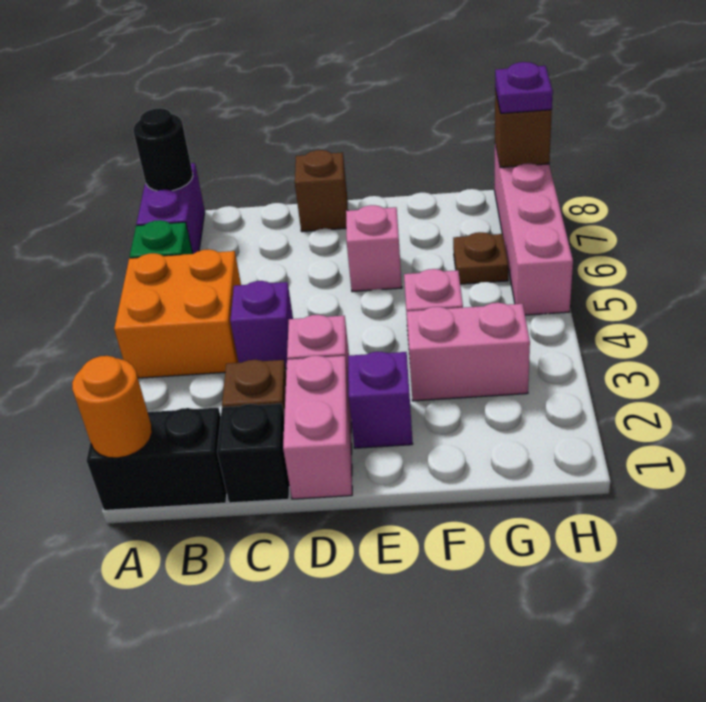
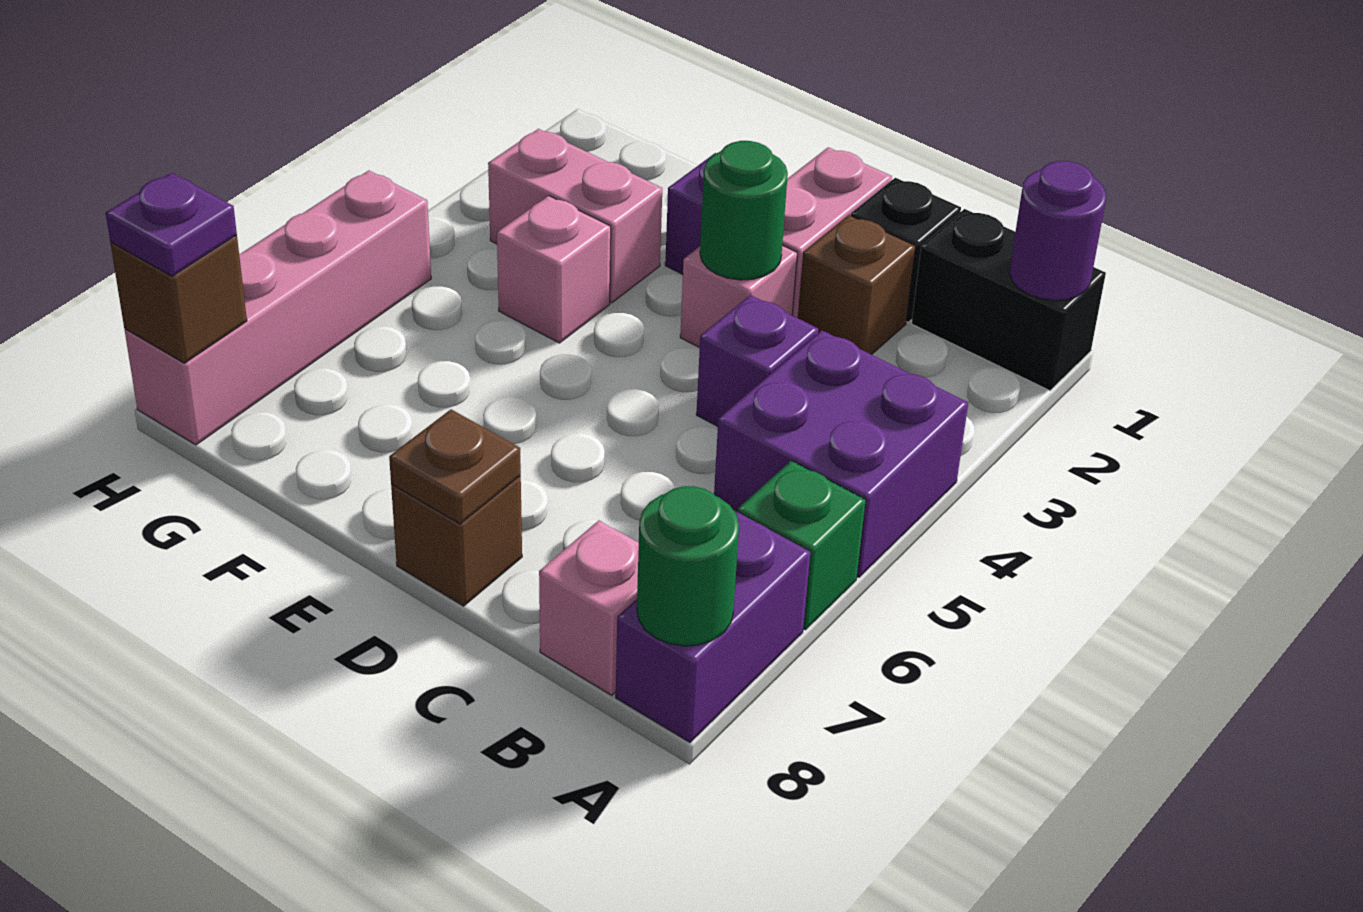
orange 1x1 round brick [72,356,152,458] -> purple 1x1 round brick [1009,161,1106,300]
orange 2x2 brick [114,249,241,378] -> purple 2x2 brick [714,331,968,577]
black 1x1 round brick [133,108,193,191] -> green 1x1 round brick [637,486,739,646]
none -> green 1x1 round brick [700,141,788,280]
pink 1x1 brick [346,205,402,292] -> pink 1x1 brick moved to [539,520,639,695]
brown 1x1 plate [453,232,508,284] -> brown 1x1 plate moved to [389,409,521,524]

